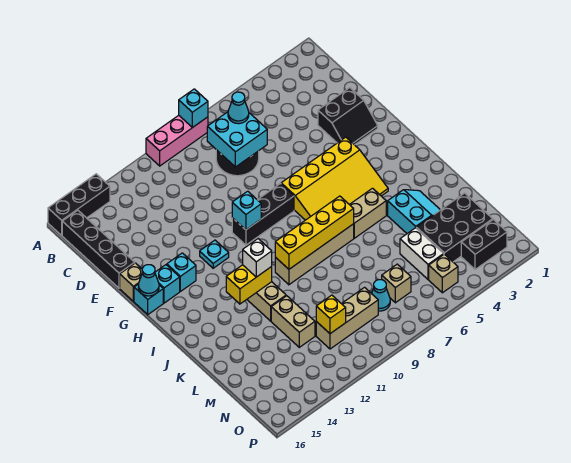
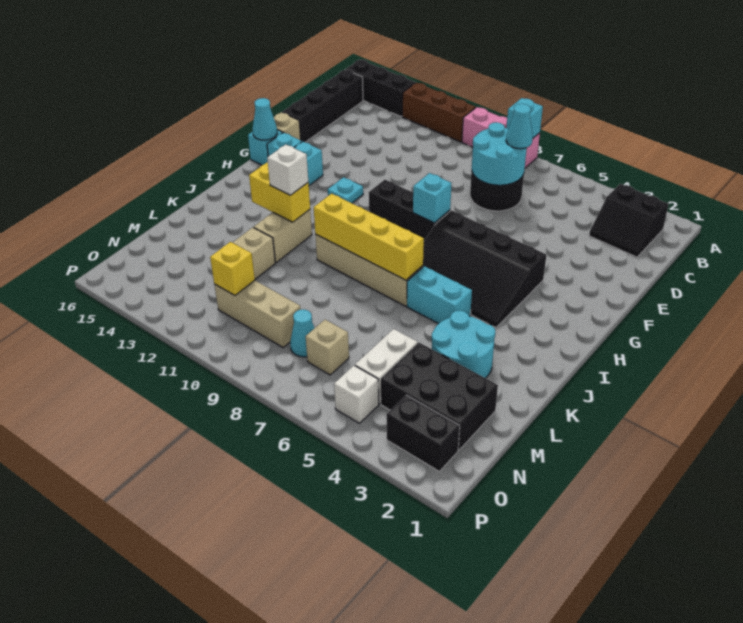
none -> brown 1x3 brick [402,83,476,142]
cyan 2x2 brick [207,112,267,167] -> cyan 2x2 round brick [472,122,527,185]
black 2x2 slope [318,88,378,145] -> black 2x2 slope moved to [589,184,669,257]
yellow 3x4 slope [281,137,388,220] -> black 3x4 slope [423,211,546,328]
cyan 1x1 brick [232,191,261,230] -> cyan 1x1 brick moved to [413,173,452,223]
tan 1x2 brick [349,188,386,238] -> cyan 1x2 brick [407,266,472,324]
cyan 2x2 slope [388,190,440,233] -> cyan 2x2 round brick [432,311,495,378]
tan 1x1 brick [429,254,458,293] -> white 1x1 brick [334,365,379,423]

